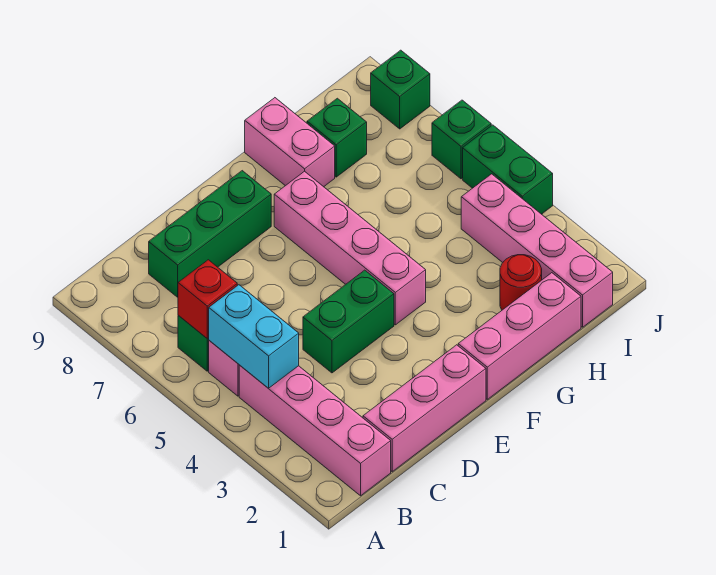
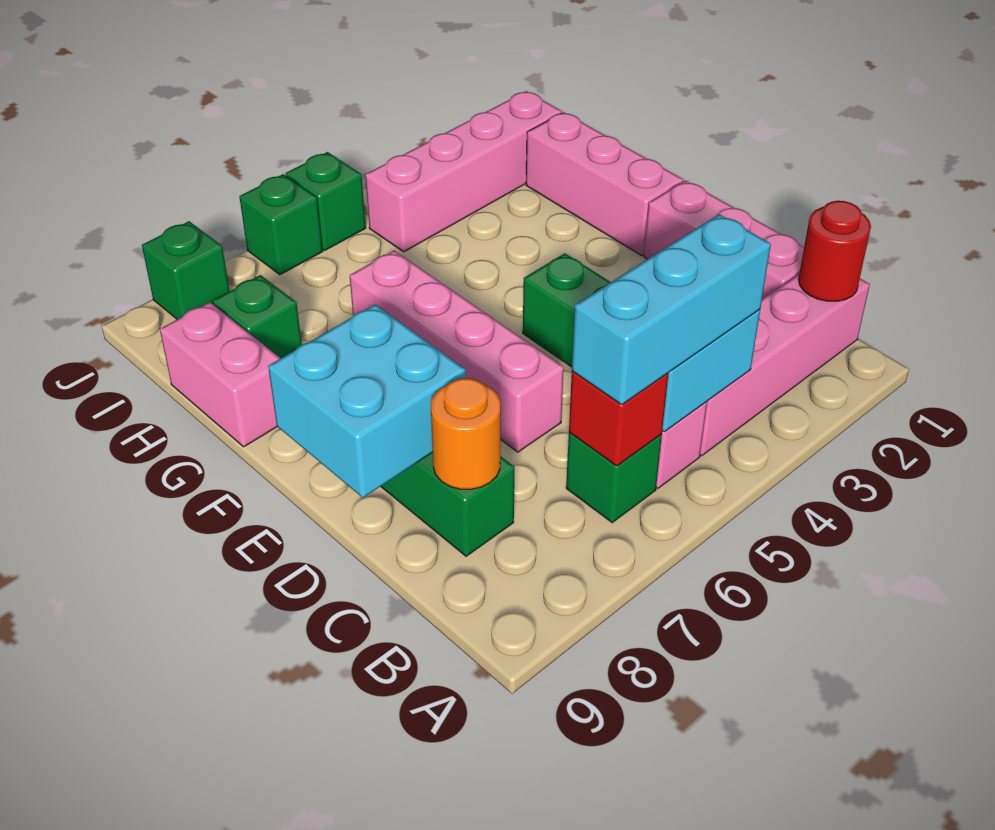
none -> cyan 1x3 brick [572,214,771,405]
none -> orange 1x1 round brick [431,378,500,489]
none -> cyan 2x2 brick [268,304,466,498]
pink 1x4 brick [274,171,426,325] -> pink 1x4 brick turned to [350,251,564,452]
pink 1x2 brick [245,98,335,187] -> pink 1x2 brick turned to [160,302,281,447]
red 1x1 round brick [500,255,542,310] -> red 1x1 round brick moved to [798,201,871,301]
green 1x2 brick [463,125,553,214] -> green 1x1 brick [285,152,366,250]

